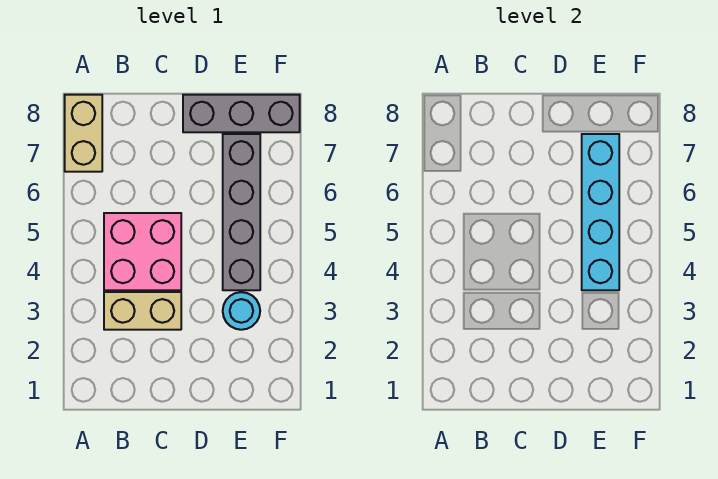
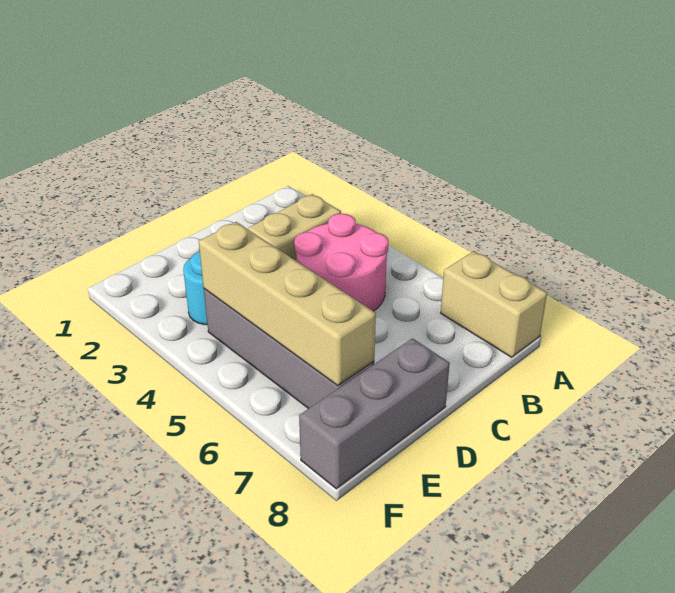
pink 2x2 brick [104,213,181,290] -> pink 2x2 round brick [294,214,389,311]
cyan 1x4 brick [582,134,619,290] -> tan 1x4 brick [199,222,376,386]

